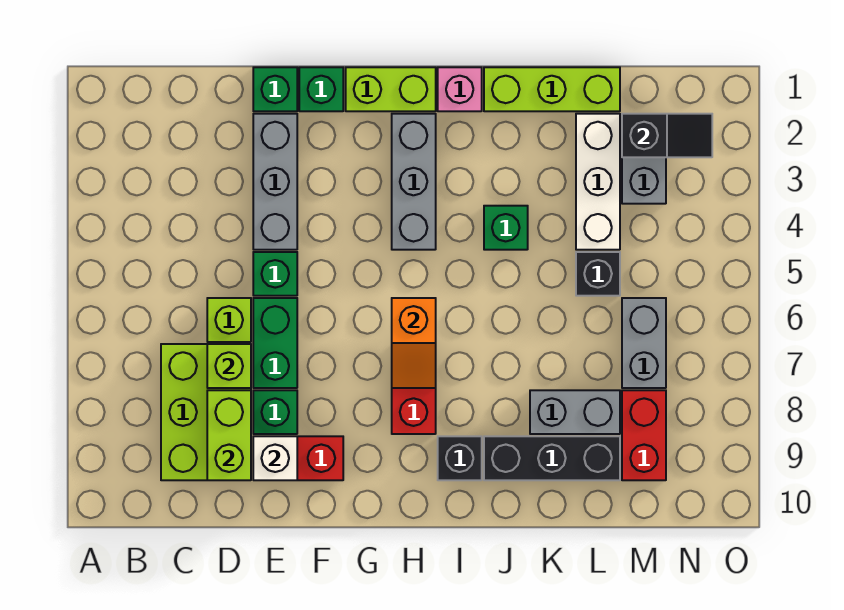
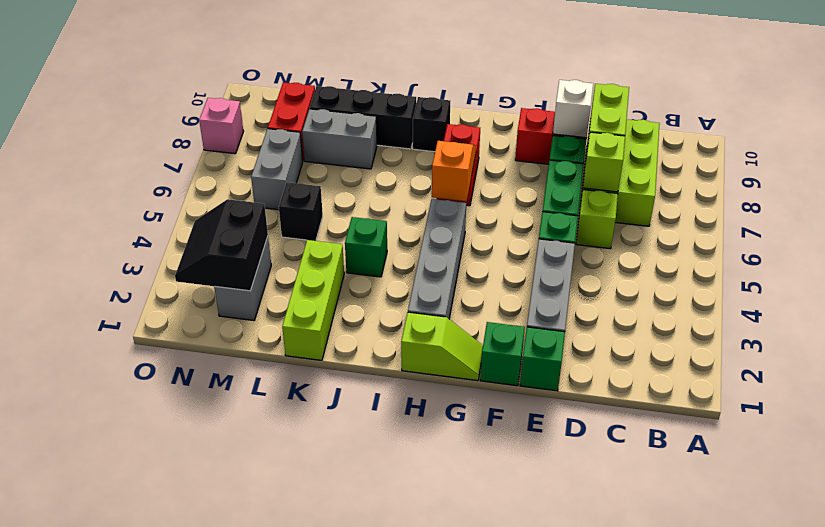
lime 1x2 brick [346,67,436,111] -> lime 1x2 slope [401,312,483,381]
grey 1x3 brick [392,114,436,250] -> grey 1x4 brick [408,199,466,319]
pink 1x1 brick [438,67,482,111] -> pink 1x1 brick moved to [199,98,244,154]
lime 1x3 brick [484,67,620,111] -> lime 1x3 brick turned to [282,240,344,360]
white 1x3 brick [576,114,620,250] -> none
black 1x2 slope [622,114,712,157] -> black 2x2 slope [175,199,268,291]

